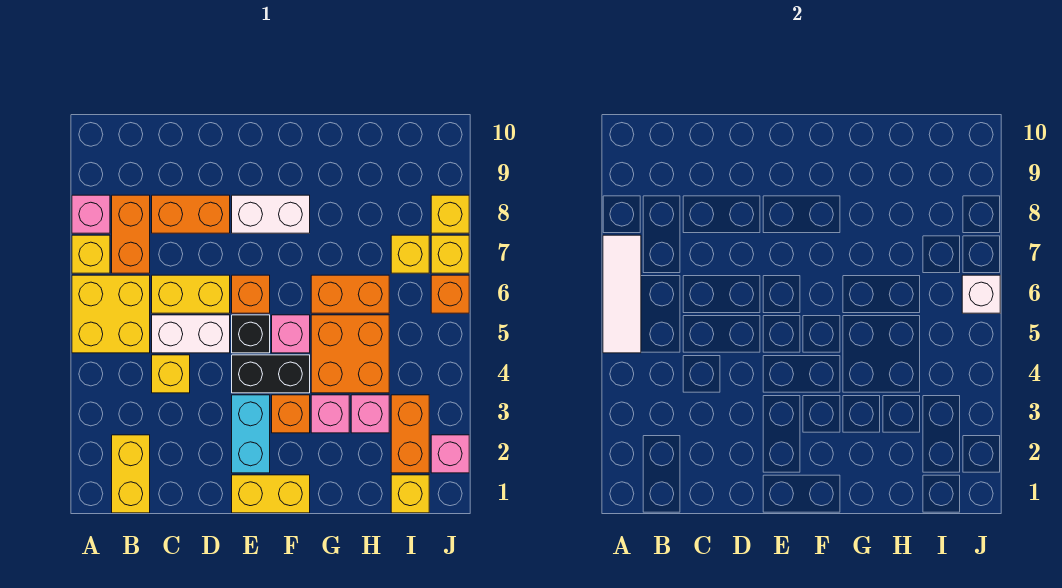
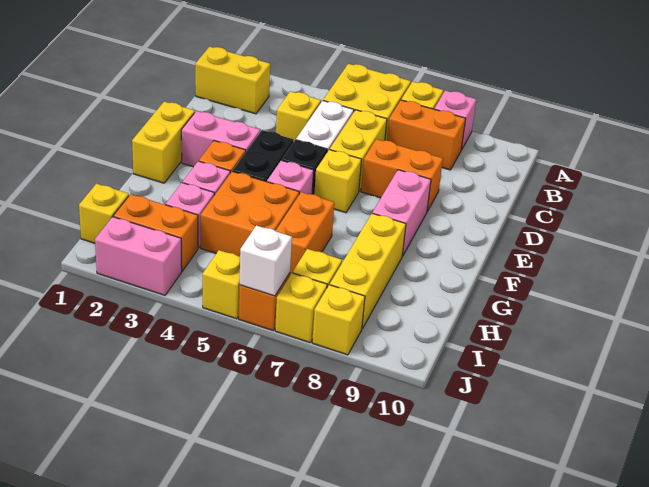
white 1x3 tile [603,235,641,353] -> none
orange 1x2 brick [152,195,230,233] -> orange 1x2 brick turned to [361,139,443,211]
cyan 1x2 brick [232,395,270,473] -> pink 1x2 brick [181,111,260,167]
orange 1x1 brick [232,275,270,313] -> yellow 1x1 brick [314,150,362,213]
white 1x2 brick [232,195,310,233] -> pink 1x2 brick [372,170,431,256]
none -> yellow 1x3 brick [330,213,406,329]
pink 1x1 brick [431,435,469,473] -> pink 1x2 brick [95,217,182,295]
none -> yellow 1x1 brick [203,250,240,319]

